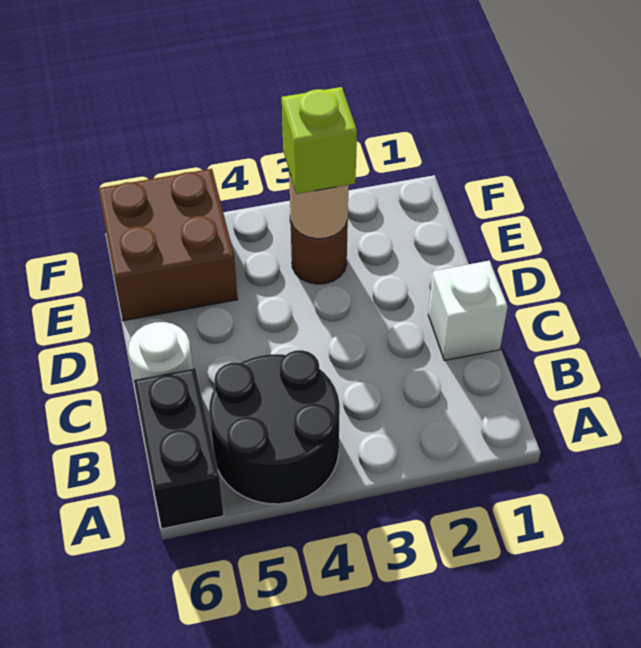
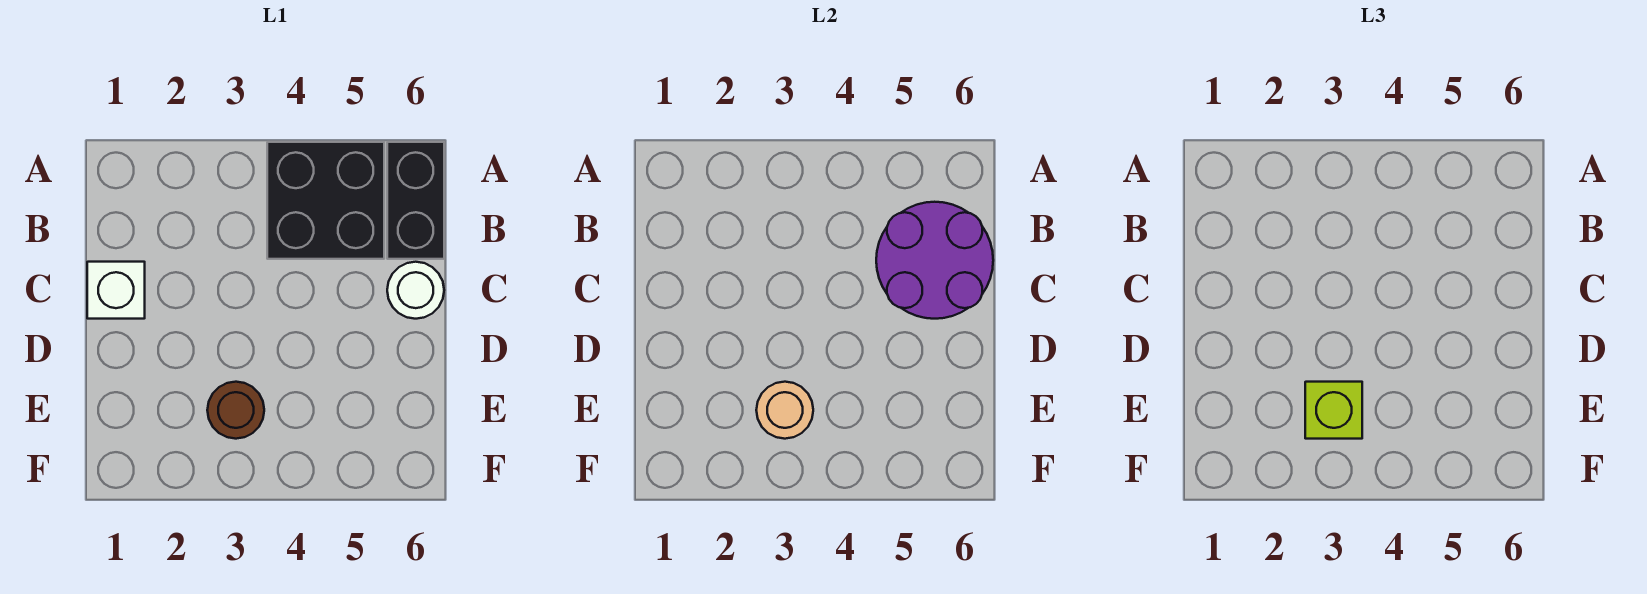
black 2x2 round brick [209,350,340,504] -> black 2x2 brick [267,142,384,259]
none -> purple 2x2 round brick [876,202,993,319]
brown 2x2 brick [98,169,238,321] -> none

